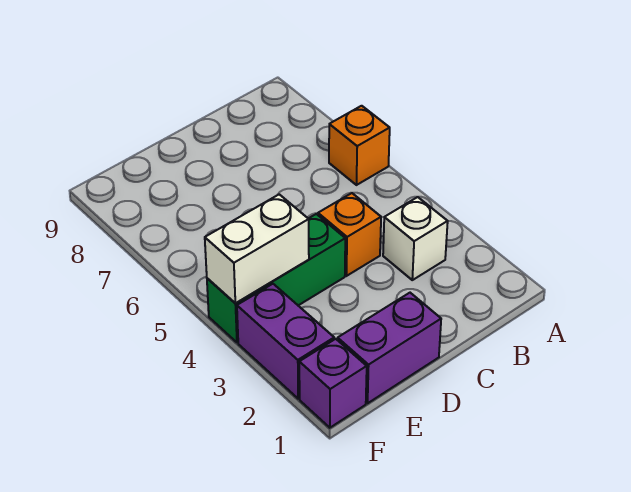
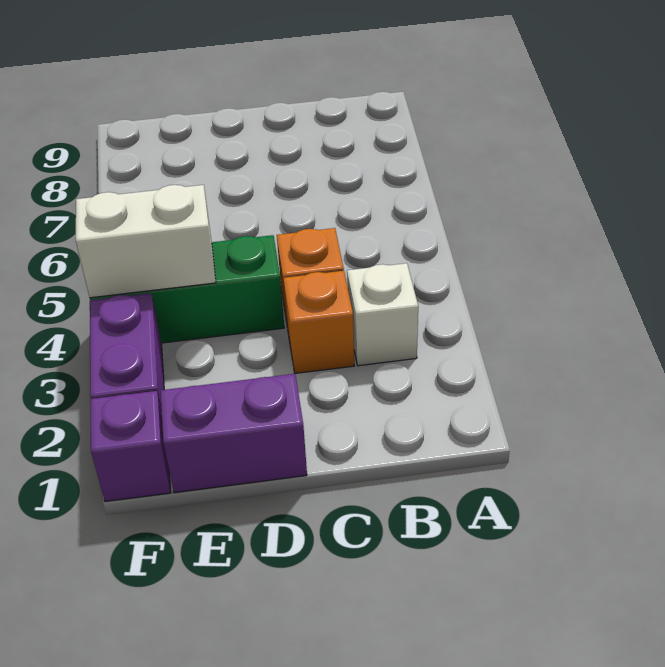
orange 1x1 brick [329,106,390,185] -> orange 1x1 brick moved to [284,271,354,373]

